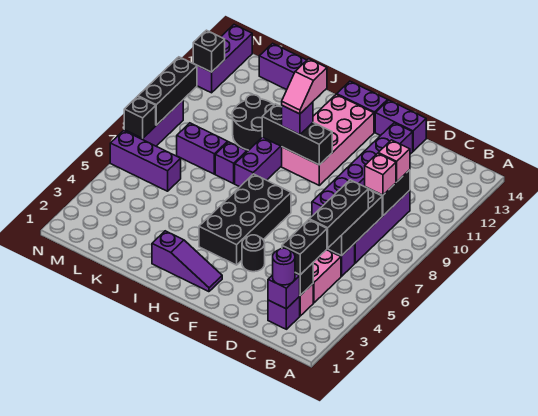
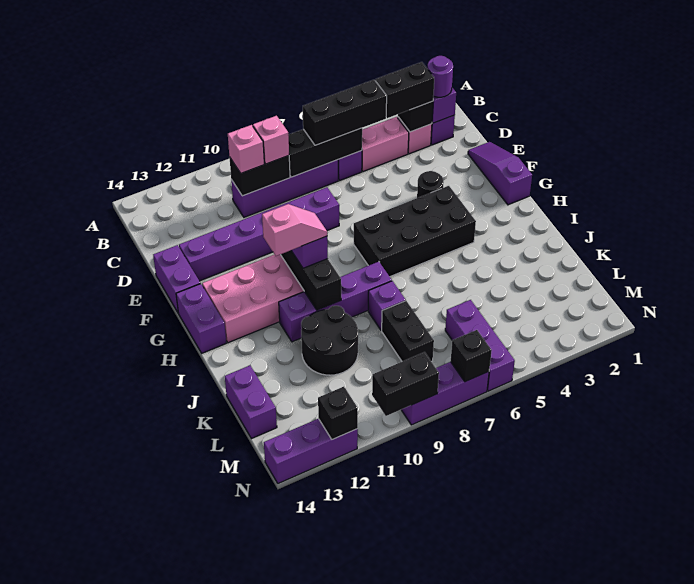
purple 1x3 slope [152,231,222,292] -> purple 1x3 slope moved to [468,142,532,205]
purple 1x2 brick [177,123,228,174] -> black 1x2 brick [382,301,434,362]
black 1x3 brick [138,57,197,125] -> black 1x2 brick [372,352,439,416]

